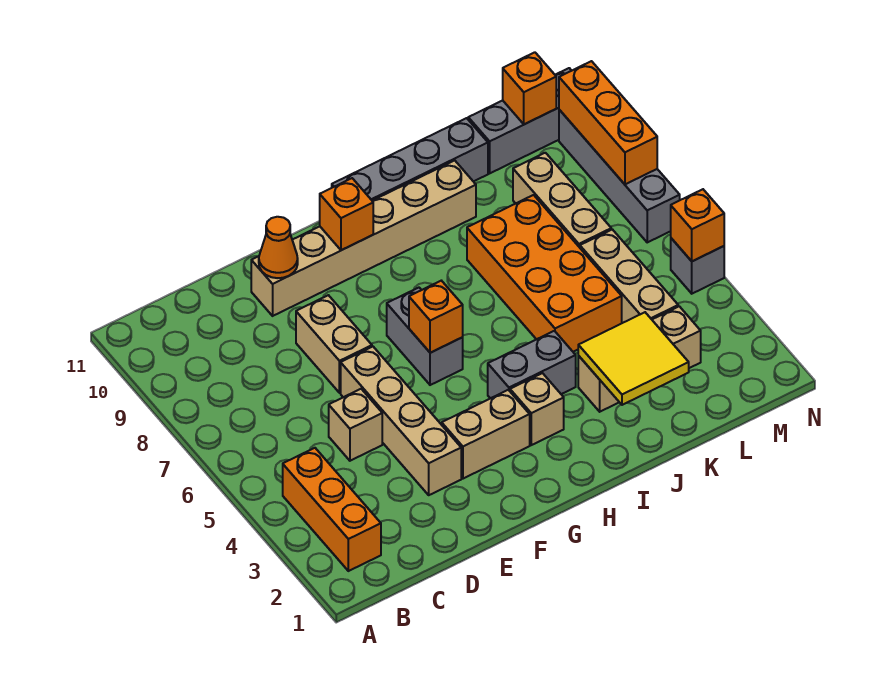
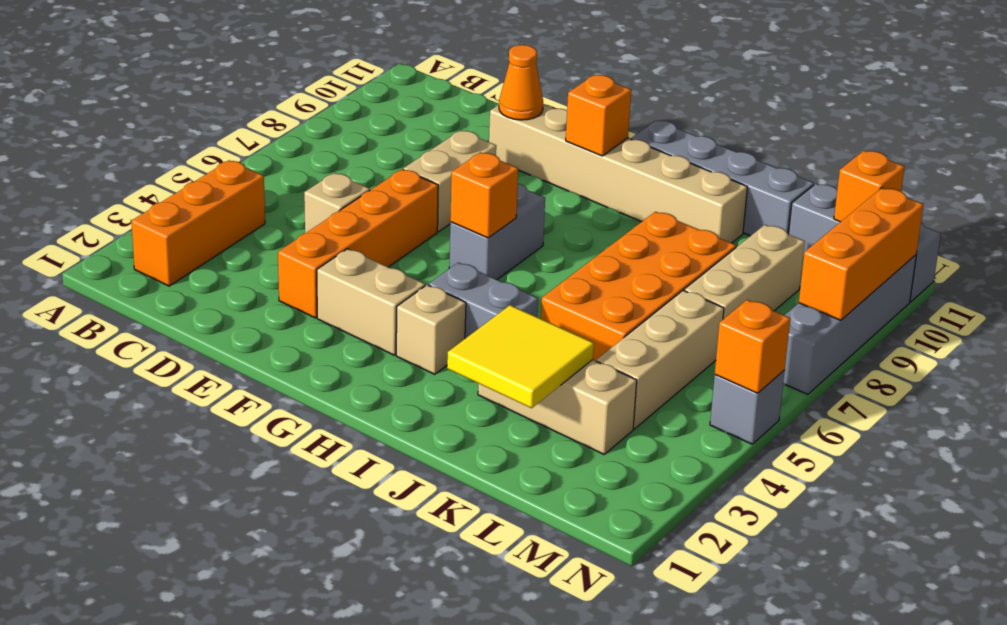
tan 1x4 brick [341,347,461,495] -> orange 1x4 brick [278,169,438,318]

